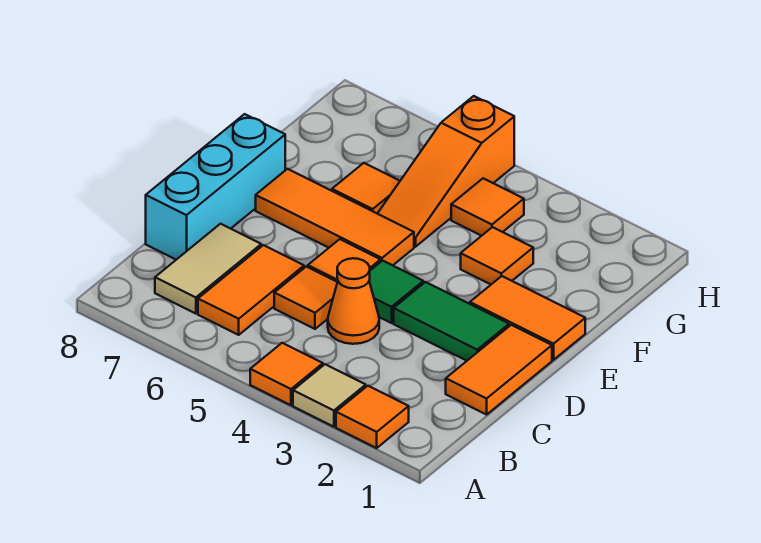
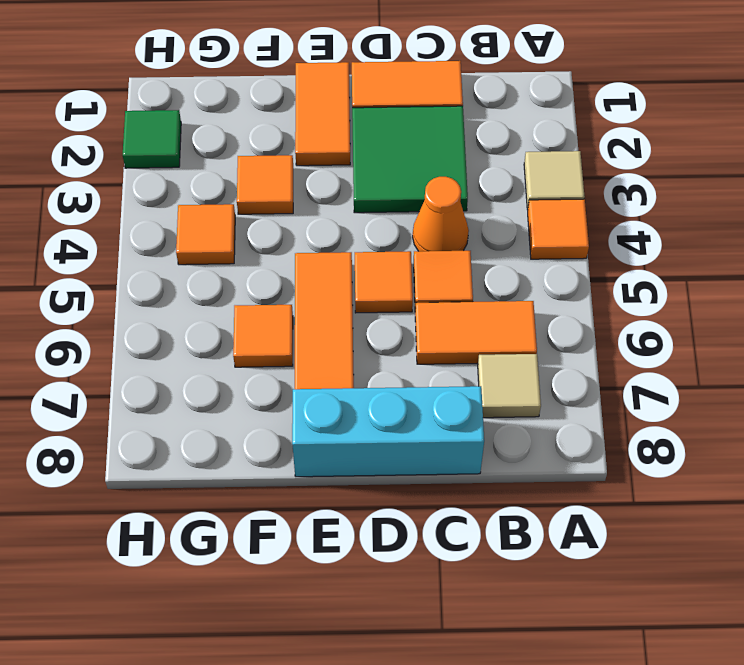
orange 1x1 tile [336,386,409,448] -> none
tan 1x2 tile [155,224,261,314] -> tan 1x1 tile [478,354,541,418]
green 1x2 tile [394,282,509,361] -> green 2x2 tile [352,106,468,213]
green 1x1 tile [369,261,423,323] -> green 1x1 tile moved to [123,110,181,168]
orange 1x3 slope [377,96,514,247] -> none

